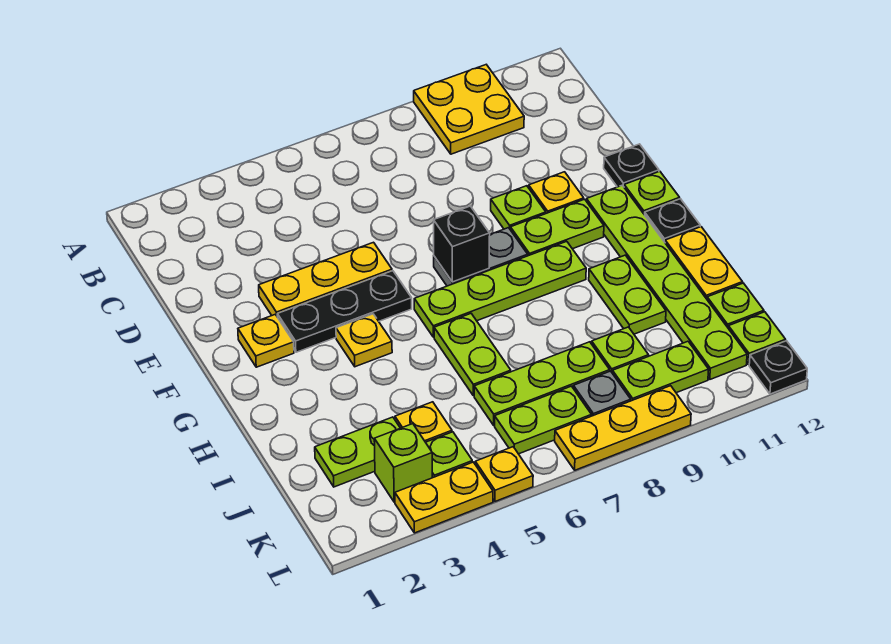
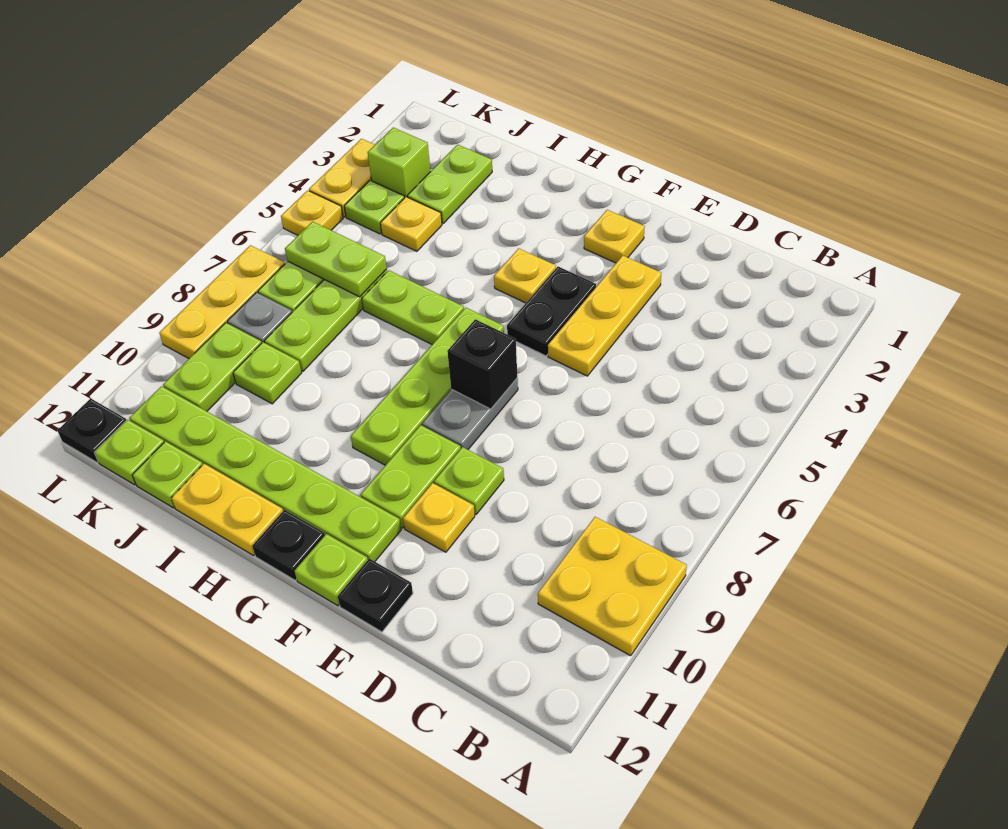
black 1x3 plate [277,271,412,352] -> black 1x2 plate [507,267,596,356]
lime 1x2 plate [589,255,666,334] -> lime 1x2 plate moved to [285,222,387,297]

